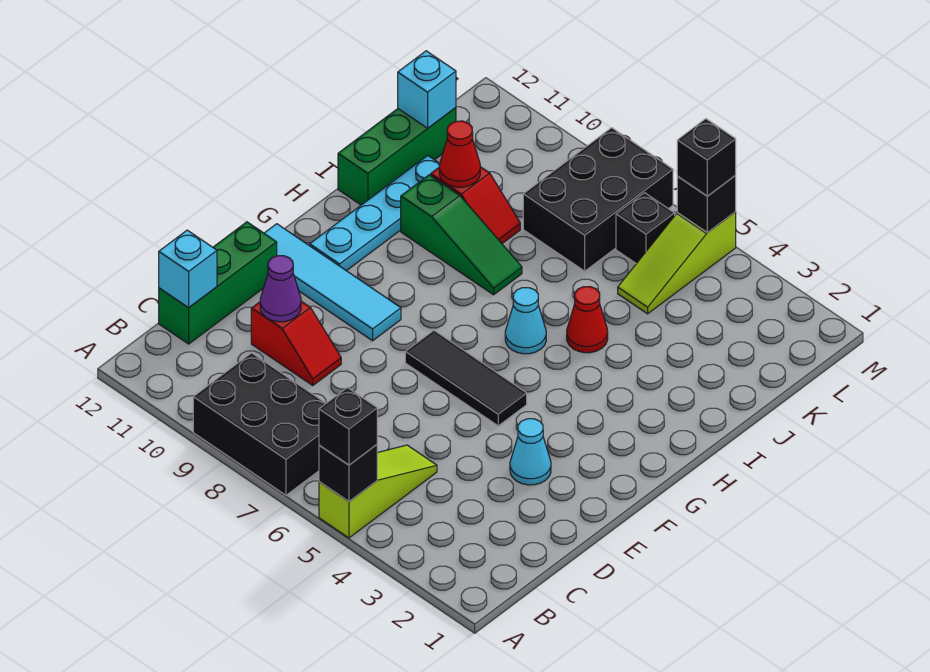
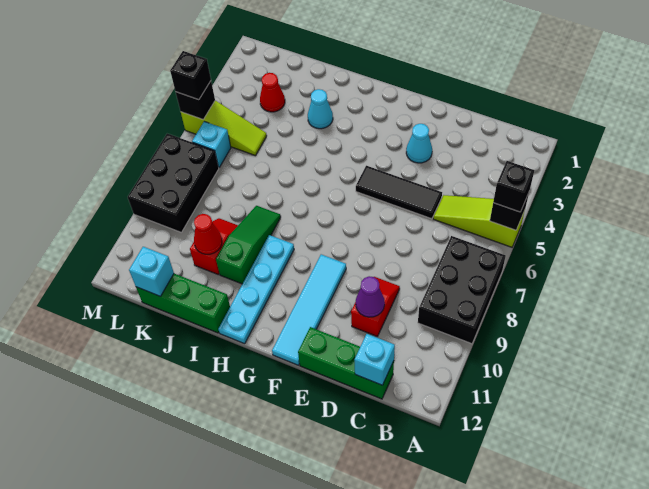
black 1x3 tile [405,330,527,426] -> black 1x3 tile turned to [356,166,442,219]
cyan 1x4 plate [310,155,440,271] -> cyan 1x4 plate turned to [218,235,294,344]
cyan 1x1 cone [505,288,546,354] -> cyan 1x1 cone moved to [308,89,333,129]
red 1x1 cone [567,287,608,353] -> red 1x1 cone moved to [260,73,285,112]
black 2x3 brick [523,128,673,271] -> black 2x3 brick turned to [128,134,219,232]
black 1x1 brick [616,193,675,264] -> cyan 1x1 brick [192,121,231,167]

